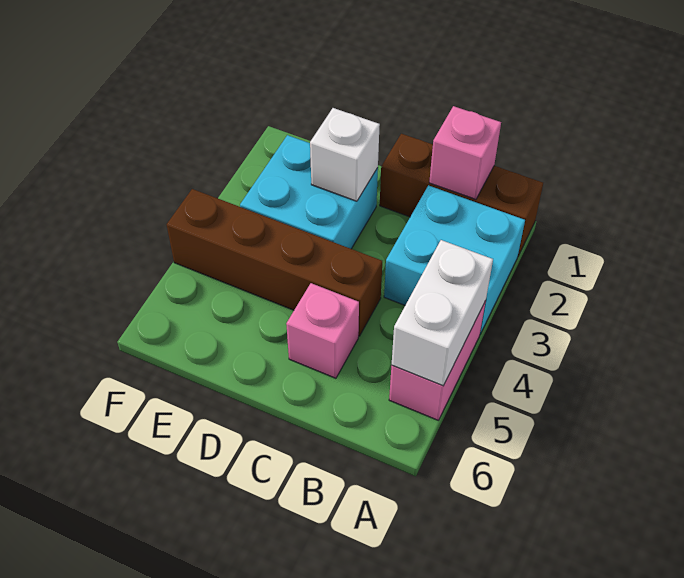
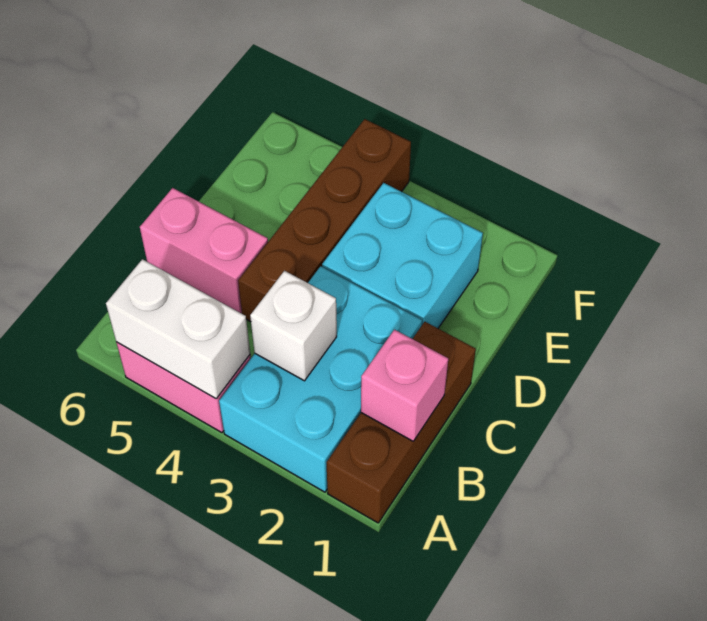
cyan 2x2 brick [384,185,525,334] -> cyan 2x3 brick [219,266,422,492]
pink 1x1 brick [286,283,359,378] -> pink 1x2 brick [140,188,268,314]
white 1x1 brick [310,108,380,201] -> white 1x1 brick moved to [250,271,337,381]

